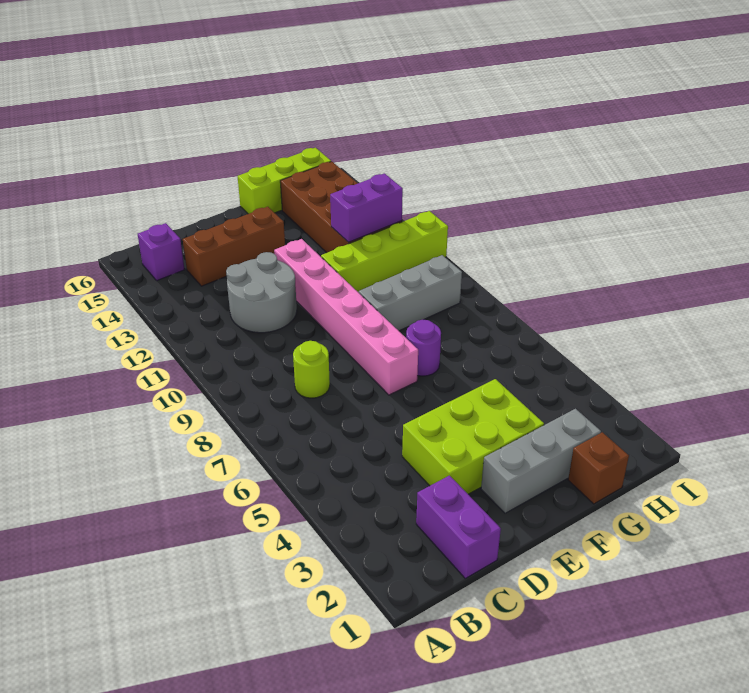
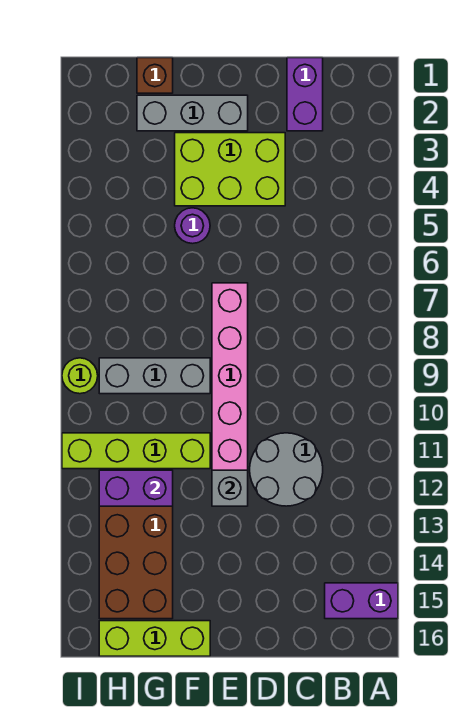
purple 1x1 brick [138,223,185,281] -> purple 1x2 brick [325,583,398,619]
lime 1x1 round brick [293,341,330,398] -> lime 1x1 round brick moved to [62,358,98,394]
brown 1x3 brick [183,207,285,286] -> none
none -> grey 1x1 brick [212,470,248,506]
purple 1x1 round brick [406,320,441,376] -> purple 1x1 round brick moved to [175,208,210,244]

